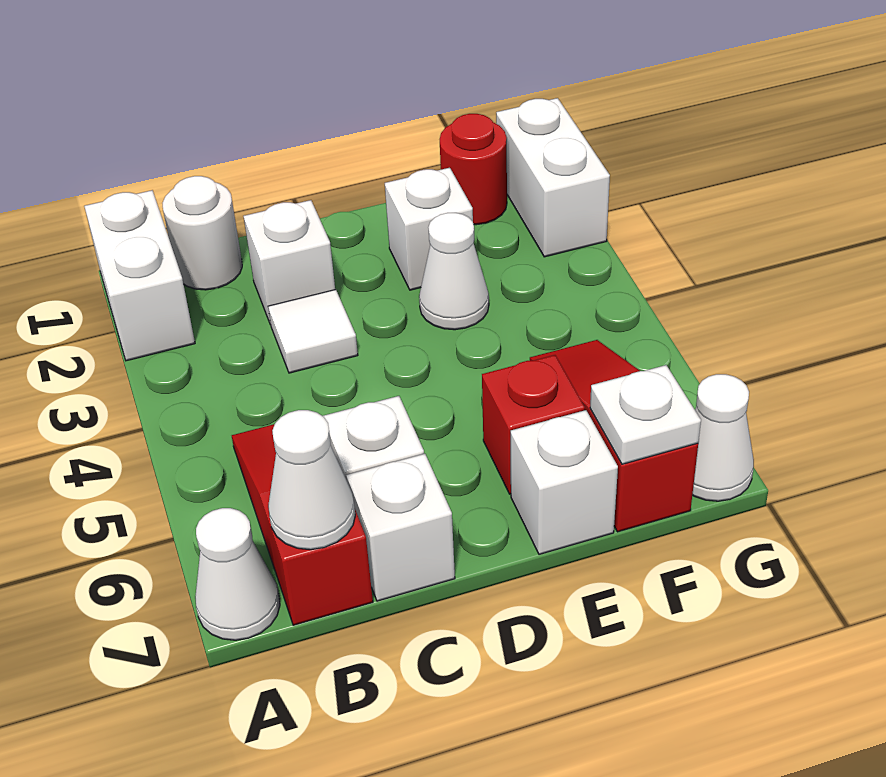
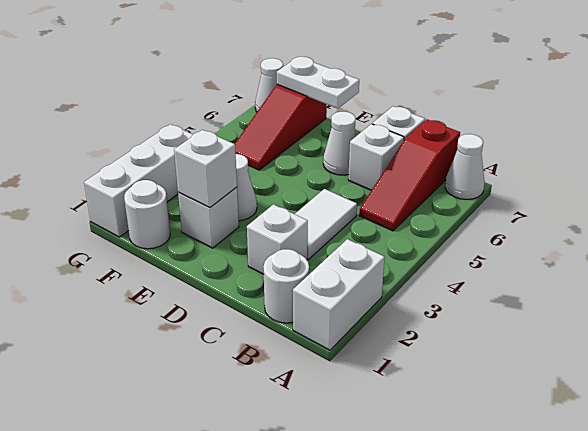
white 1x1 cone [268,410,355,550] -> white 1x1 cone moved to [323,112,356,175]
white 1x1 tile [268,290,358,373] -> white 1x2 tile [295,189,357,259]
red 1x1 brick [482,355,585,494] -> none
white 1x1 brick [511,410,618,554] -> white 1x1 brick moved to [174,130,237,207]
red 1x1 round brick [440,114,507,225] -> white 1x1 round brick [124,180,170,249]
white 1x1 plate [590,365,701,464] -> white 1x2 plate [277,57,359,109]
white 1x2 brick [496,98,610,257] -> white 1x3 brick [84,124,193,237]

